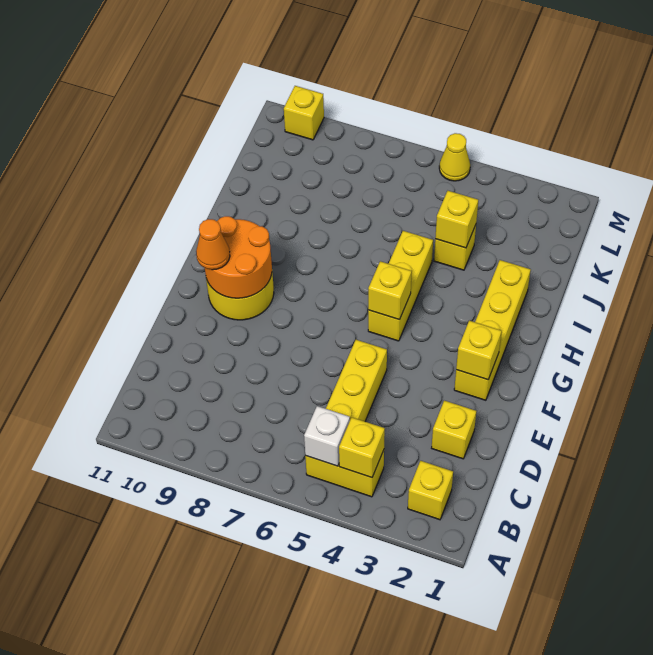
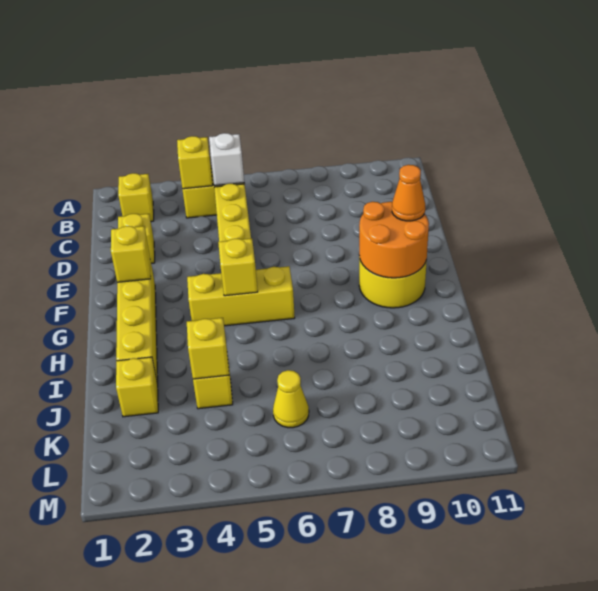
yellow 1x3 brick [368,231,433,341] -> yellow 1x3 brick turned to [187,266,295,326]
yellow 1x1 cone [439,133,470,181] -> yellow 1x1 cone moved to [273,370,309,428]
yellow 1x1 brick [284,86,324,140] -> yellow 1x1 brick moved to [116,357,158,417]

